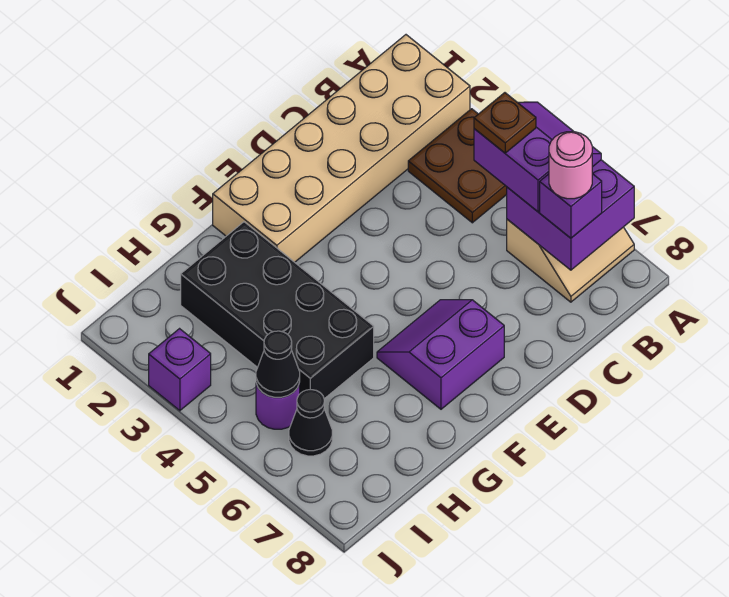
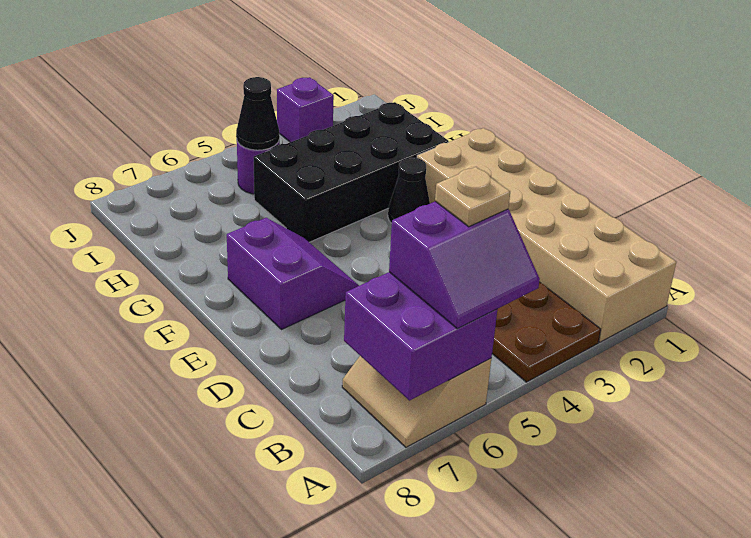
brown 1x1 plate [474,93,536,153] -> tan 1x1 plate [435,167,510,227]
purple 1x1 brick [540,174,602,238] -> none
pink 1x1 round brick [549,132,592,199] -> none
black 1x1 cone [289,390,332,456] -> black 1x1 cone moved to [388,157,430,223]

